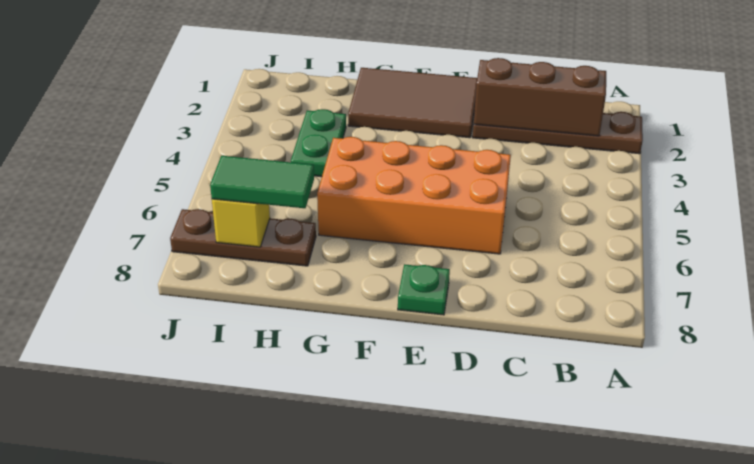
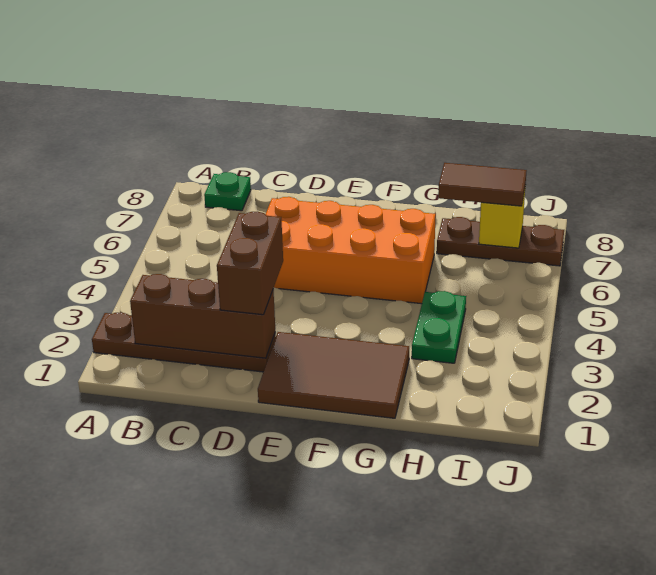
none -> brown 1x2 brick [217,211,283,315]
green 1x1 plate [398,264,450,315] -> green 1x1 plate moved to [204,172,251,211]
green 1x2 tile [210,156,314,208] -> brown 1x2 tile [438,163,527,206]

